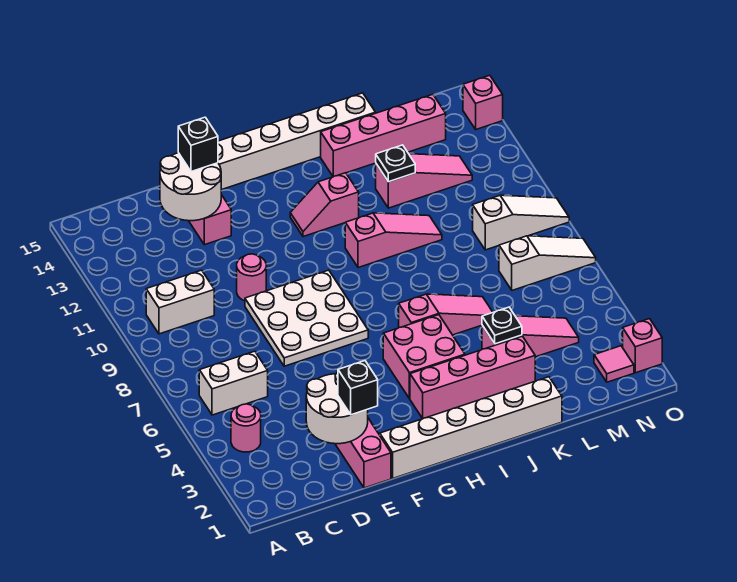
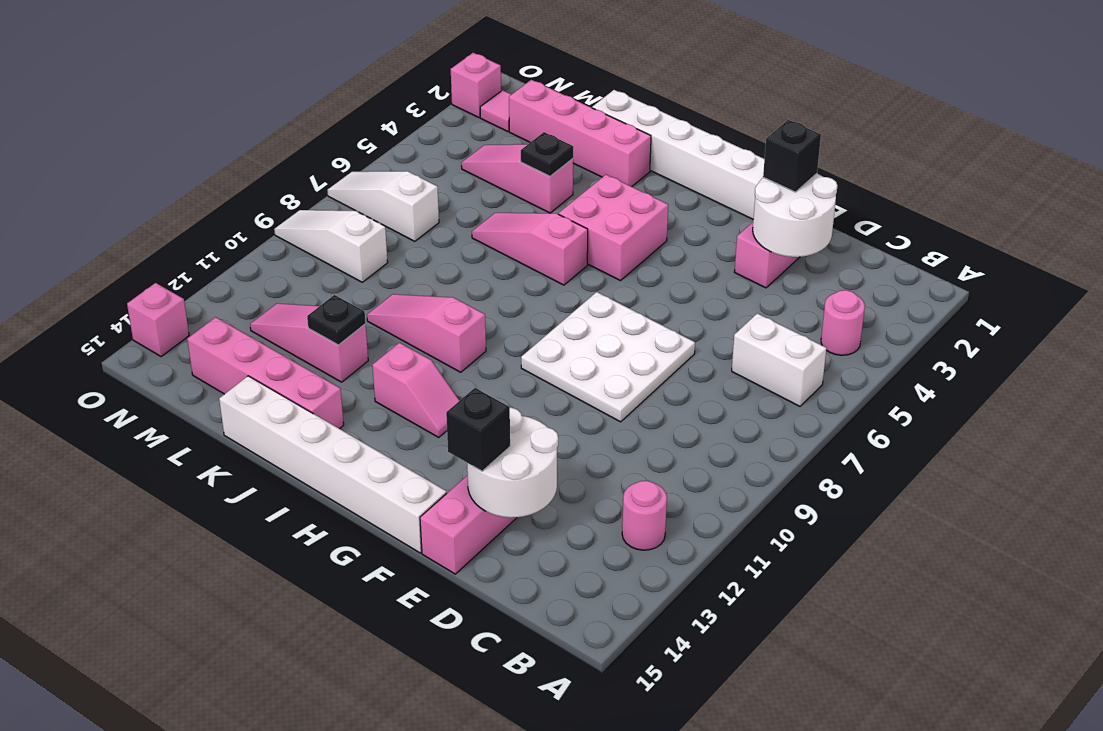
white 1x2 brick [146,270,214,334] -> none
pink 1x1 round brick [237,254,266,301] -> pink 1x1 round brick moved to [622,481,667,550]
pink 1x4 brick [410,336,535,419] -> pink 1x4 brick moved to [509,80,651,187]

